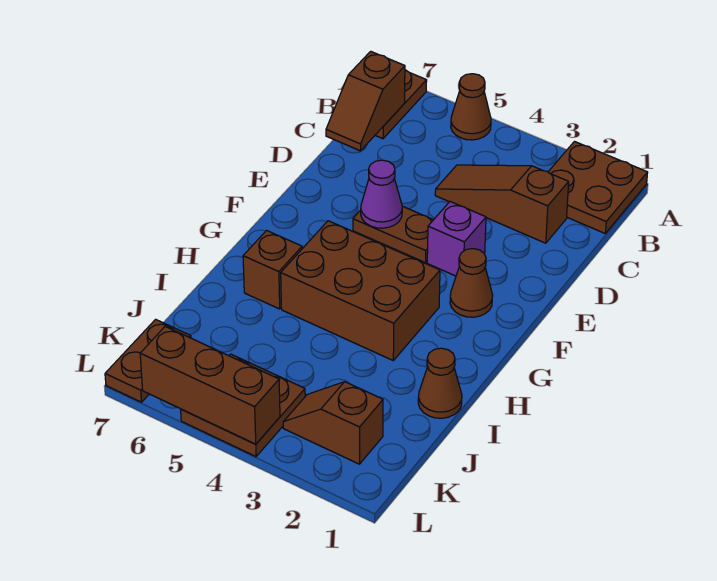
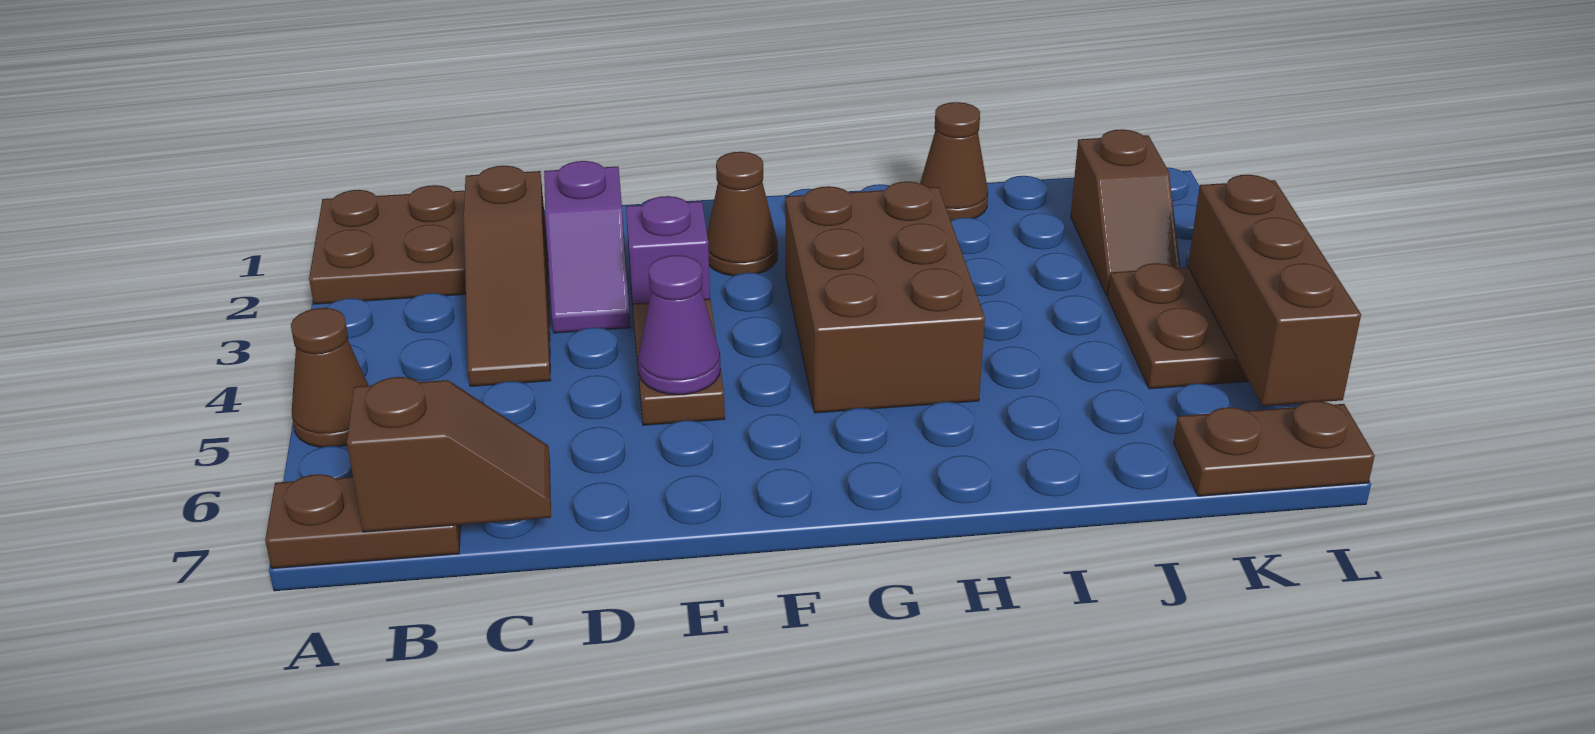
none -> purple 1x2 slope [544,161,630,333]
brown 1x1 brick [243,231,302,309] -> none

